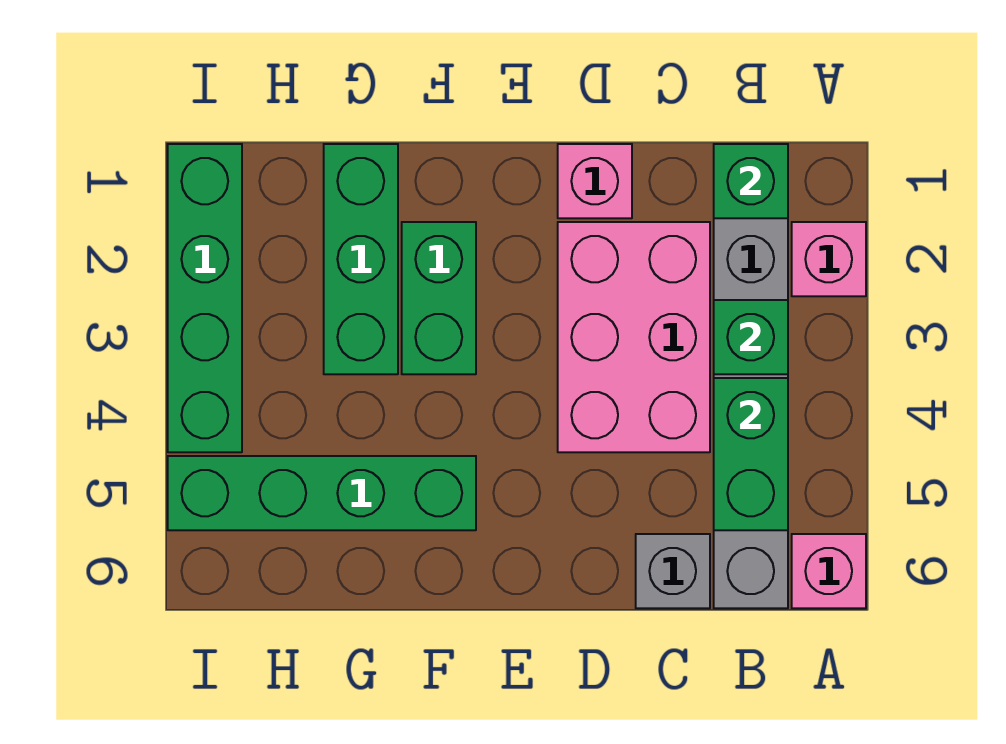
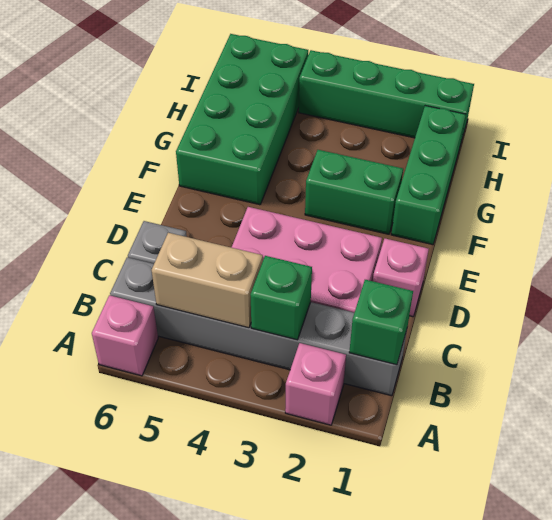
green 1x2 brick [714,378,788,530] -> tan 1x2 brick [152,233,263,328]
green 1x4 brick [168,456,476,530] -> green 2x4 brick [176,34,308,205]
green 1x3 brick [324,144,398,374] -> green 1x3 brick turned to [391,106,466,244]

